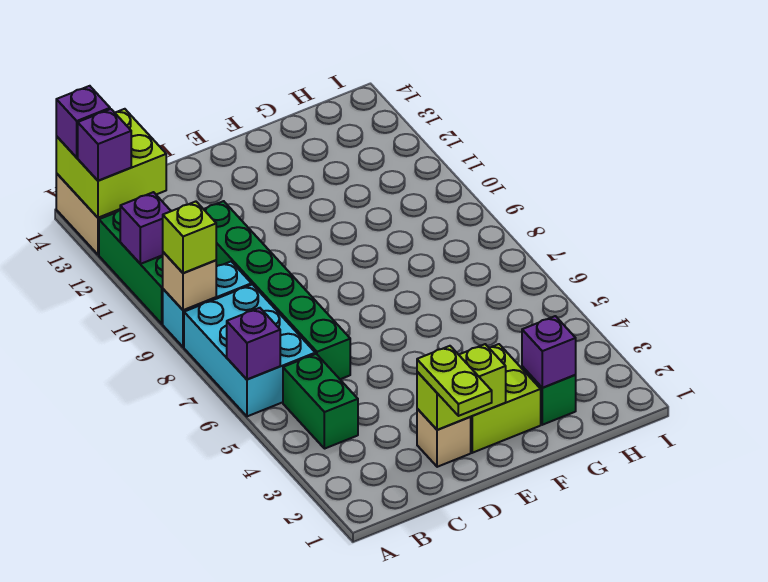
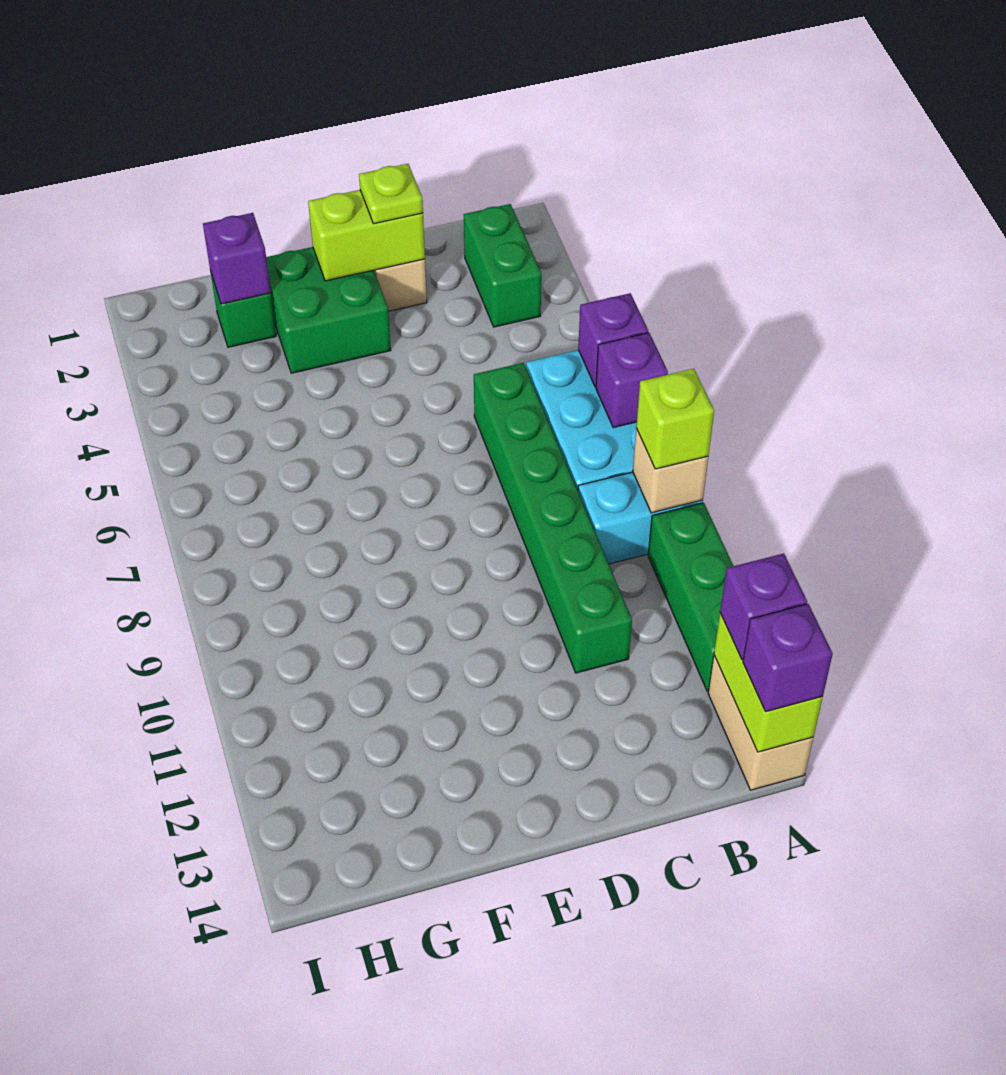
purple 1x1 brick [120,192,171,264] -> purple 1x1 brick moved to [596,333,668,428]
lime 2x2 brick [56,109,166,218] -> lime 1x2 brick [714,613,823,752]
green 1x2 brick [283,354,358,449] -> green 1x2 brick moved to [464,204,541,327]
lime 1x2 plate [417,346,492,416] -> lime 1x1 plate [359,164,423,224]
lime 2x2 brick [471,344,541,453] -> green 2x2 brick [266,247,391,373]

